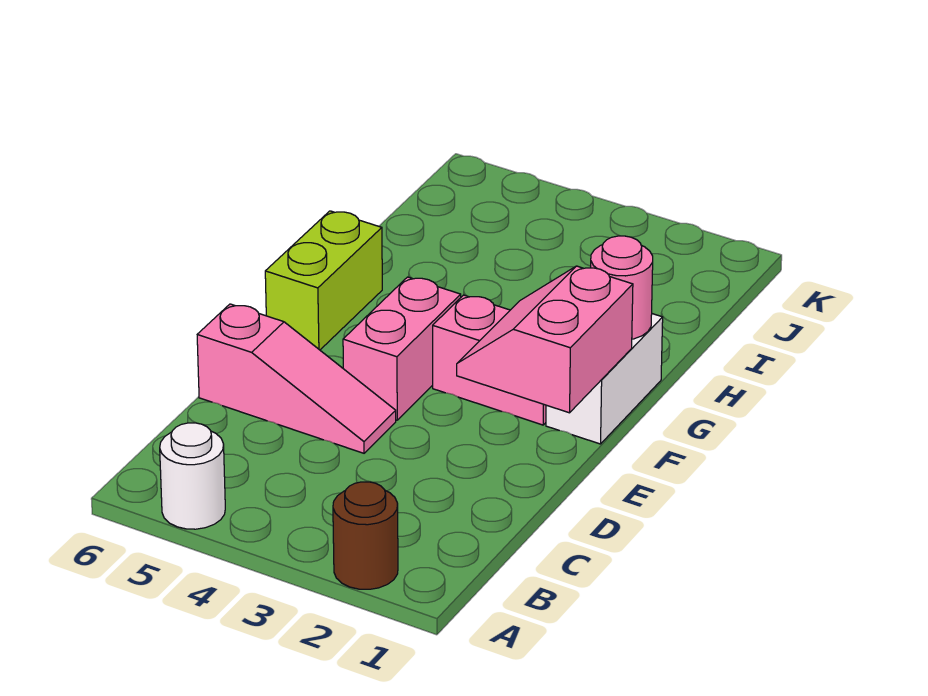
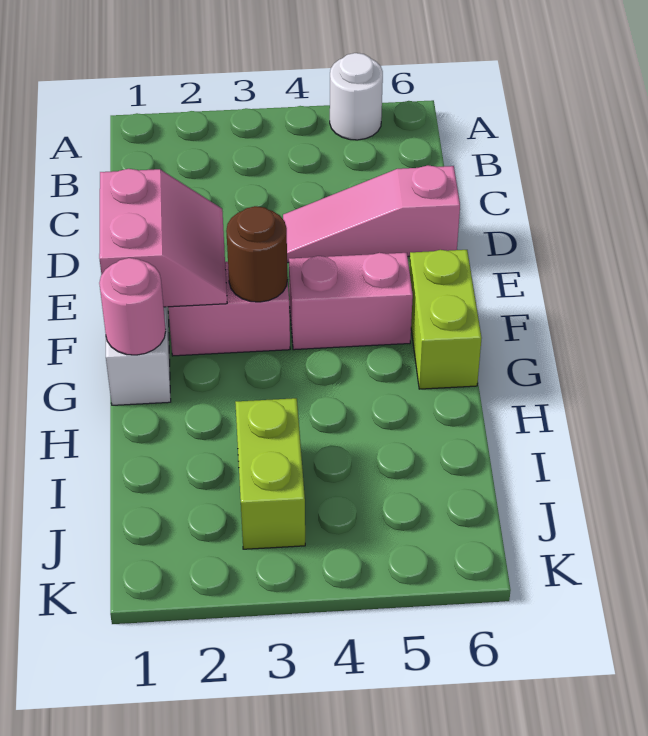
brown 1x1 round brick [333,482,398,589] -> brown 1x1 round brick moved to [226,206,288,302]
pink 1x2 brick [343,277,461,420] -> pink 1x2 brick turned to [289,253,413,350]
none -> lime 1x2 brick [235,398,305,549]

